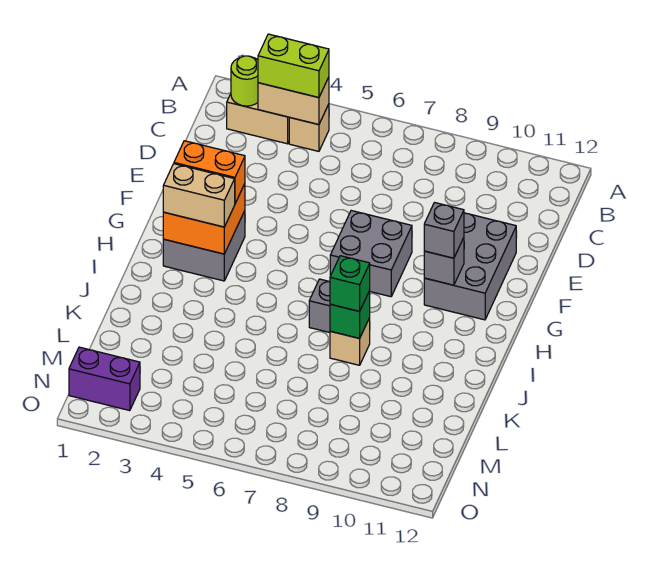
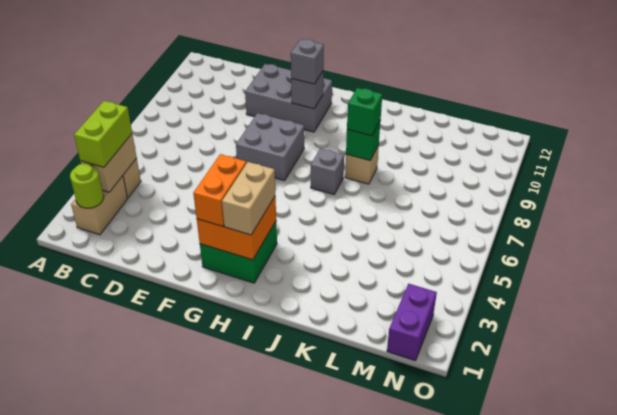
grey 2x2 brick [163,211,245,281] -> green 2x2 brick [200,222,277,283]

